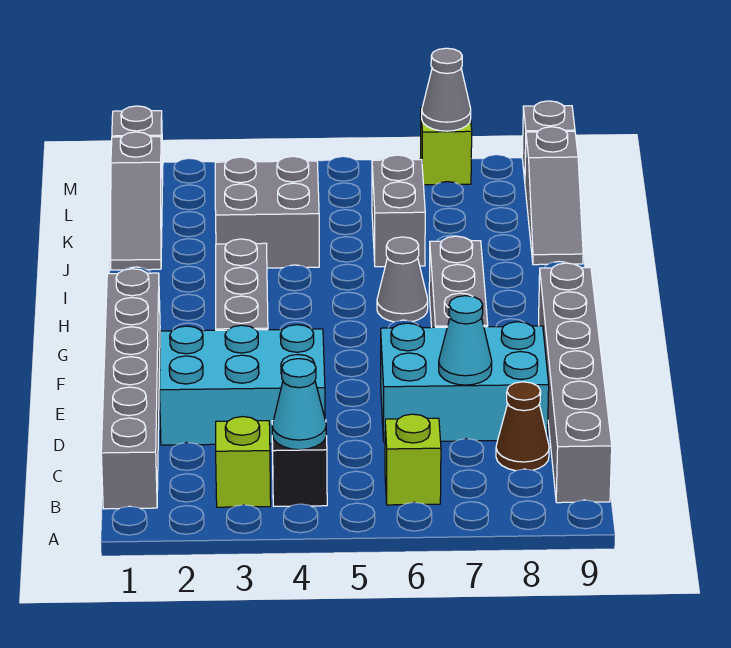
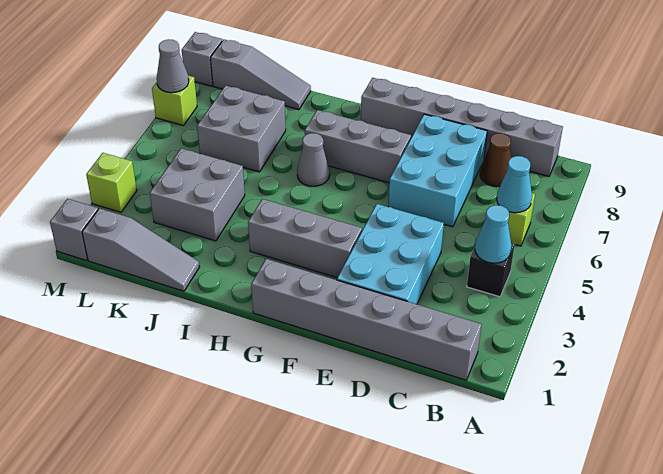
lime 1x1 brick [216,417,271,507] -> lime 1x1 brick moved to [86,153,137,212]
cyan 1x1 cone [439,296,492,385] -> cyan 1x1 cone moved to [497,156,532,213]
grey 1x2 brick [372,155,425,267] -> grey 2x2 brick [197,85,286,172]

